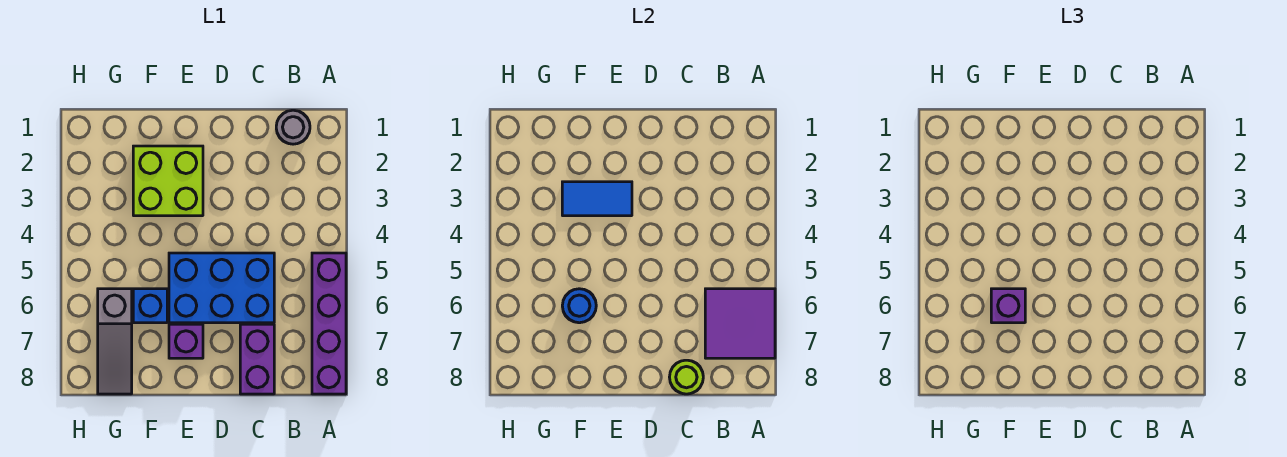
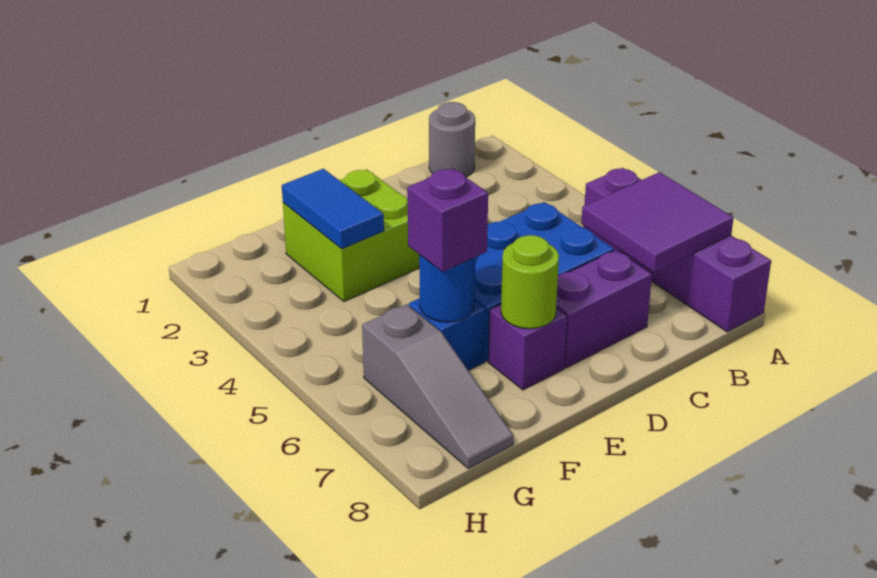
purple 1x2 brick [240,324,274,394] -> purple 1x2 brick turned to [556,250,652,368]
lime 1x1 round brick [670,360,703,394] -> lime 1x1 round brick moved to [501,235,559,329]
blue 1x2 tile [562,182,632,216] -> blue 1x2 tile turned to [282,169,384,249]

